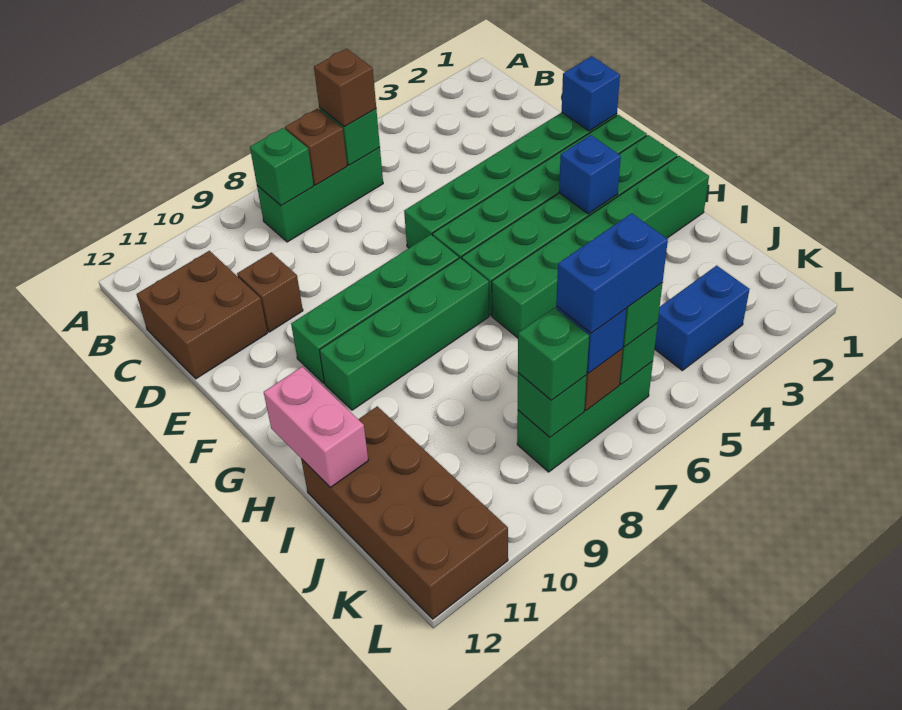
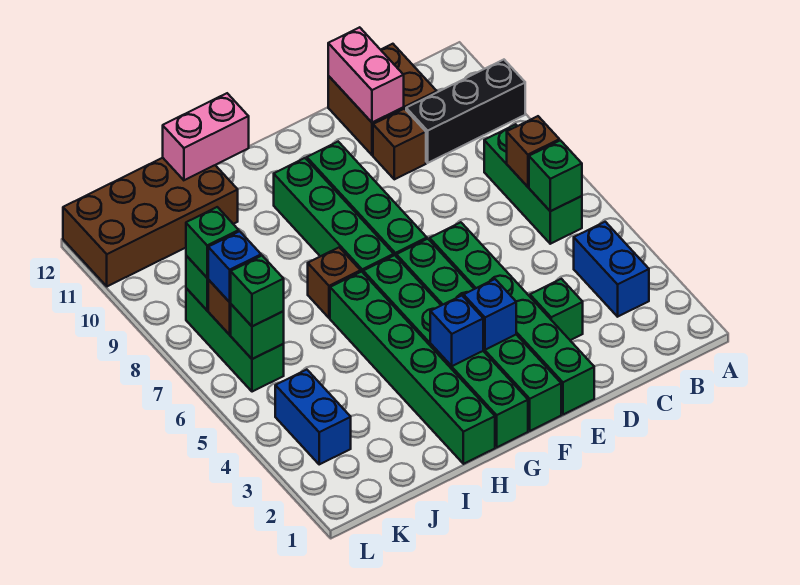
none -> black 1x3 brick [406,60,525,163]
brown 1x1 brick [314,49,376,127] -> brown 1x1 brick moved to [308,247,361,318]
green 1x1 brick [250,128,314,205] -> green 1x1 brick moved to [530,279,583,340]
none -> pink 1x2 brick [328,27,404,123]
blue 1x1 brick [562,56,620,131] -> blue 1x1 brick moved to [464,279,516,350]
blue 1x2 brick [556,213,668,333] -> blue 1x2 brick moved to [574,222,649,317]

